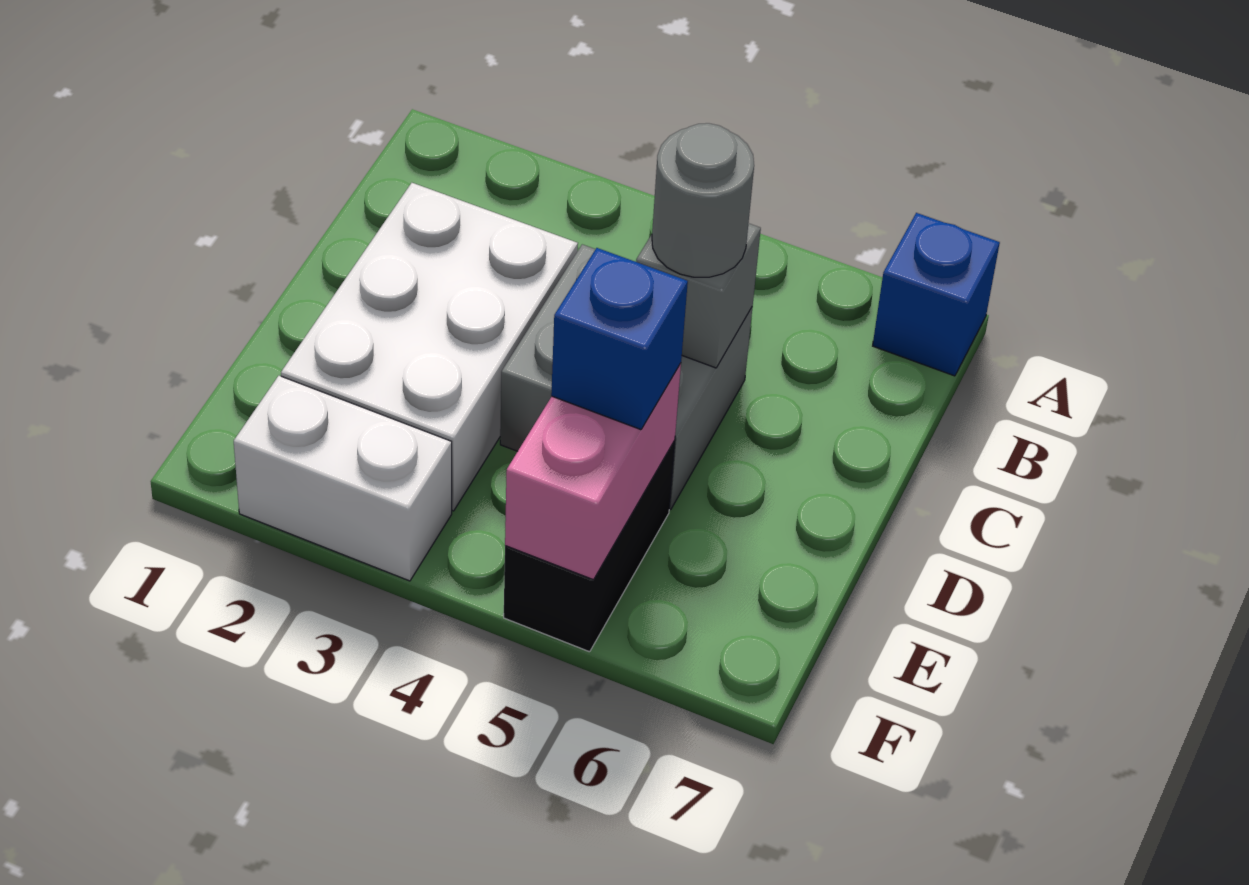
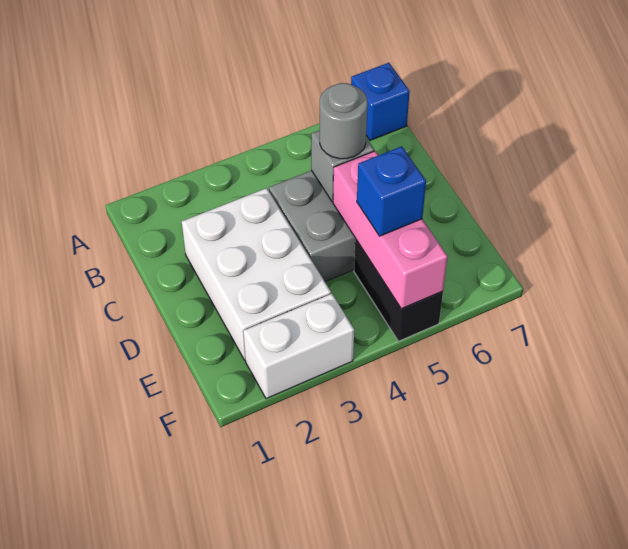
pink 1x2 brick [505,363,681,580] -> pink 1x3 brick [333,151,448,309]

